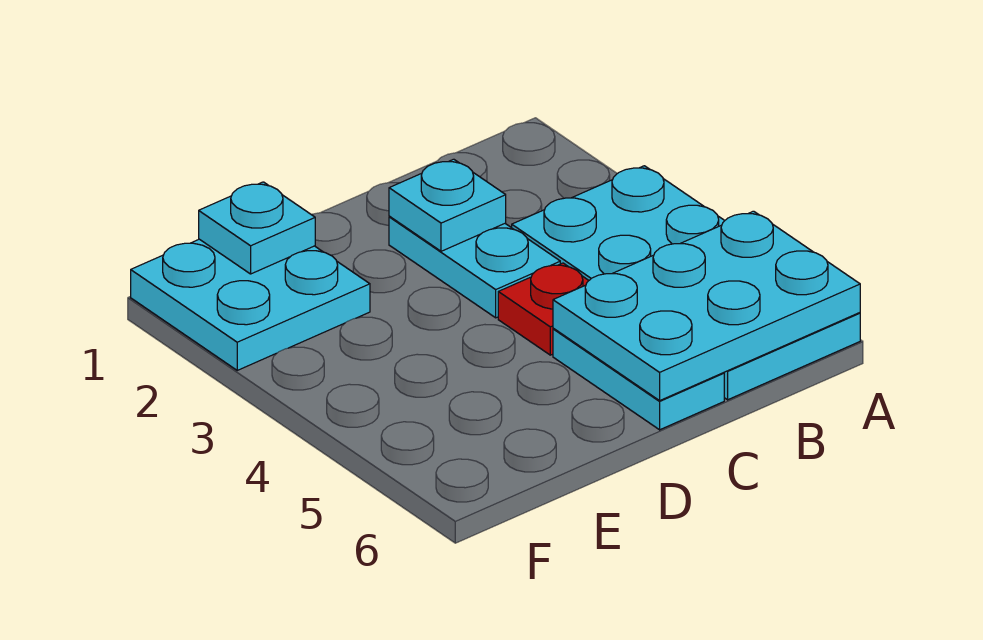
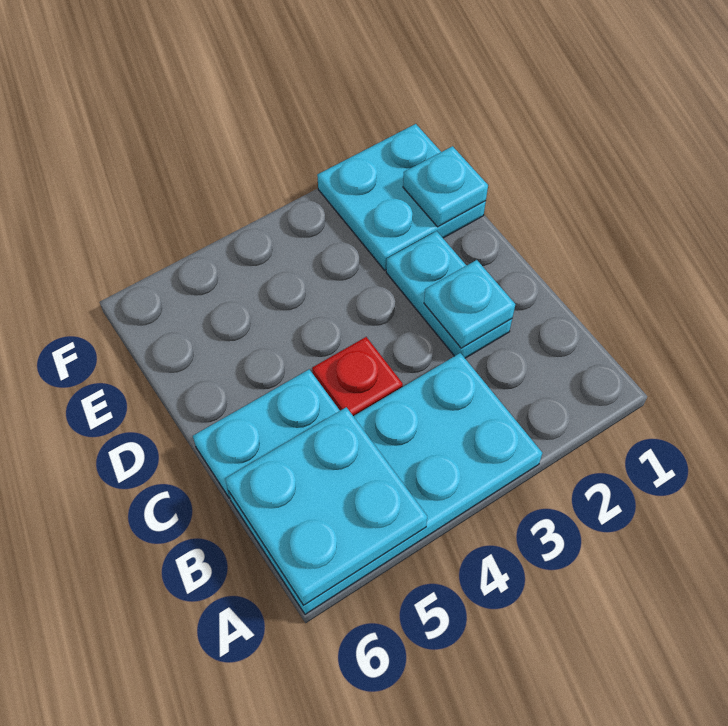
cyan 2x3 plate [553,211,860,401] -> cyan 2x2 plate [225,407,427,605]
cyan 1x2 plate [389,217,560,318] -> cyan 1x2 plate turned to [386,231,512,358]

